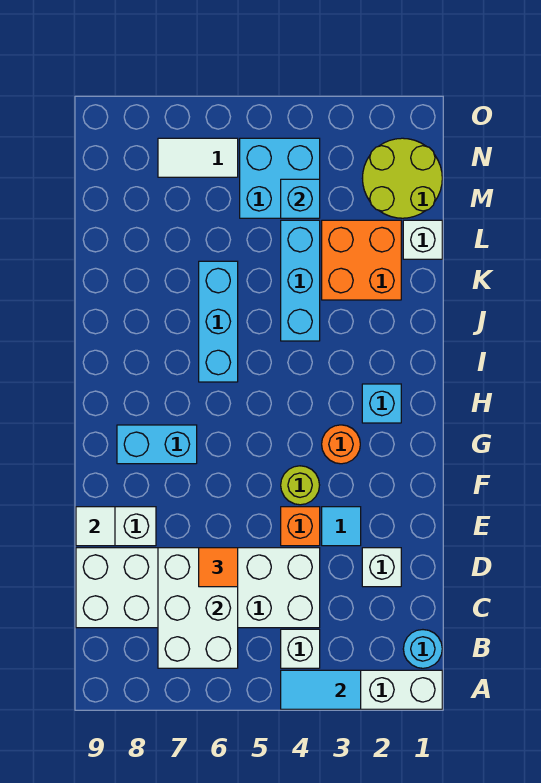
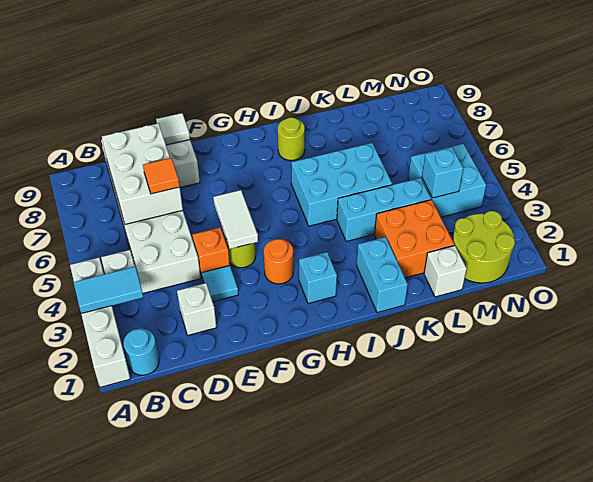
cyan 1x2 tile [281,670,361,709] -> cyan 1x2 tile turned to [74,267,143,313]
white 2x3 brick [158,548,238,668] -> white 2x3 brick turned to [102,123,183,224]
cyan 1x2 brick [117,425,197,464] -> cyan 1x2 brick moved to [357,237,408,313]
cyan 1x3 brick [199,261,238,382] -> cyan 2x3 brick [291,143,392,226]
none -> lime 1x1 round brick [278,118,305,161]
white 1x2 tile [158,138,238,177] -> white 1x2 tile moved to [213,190,258,249]

